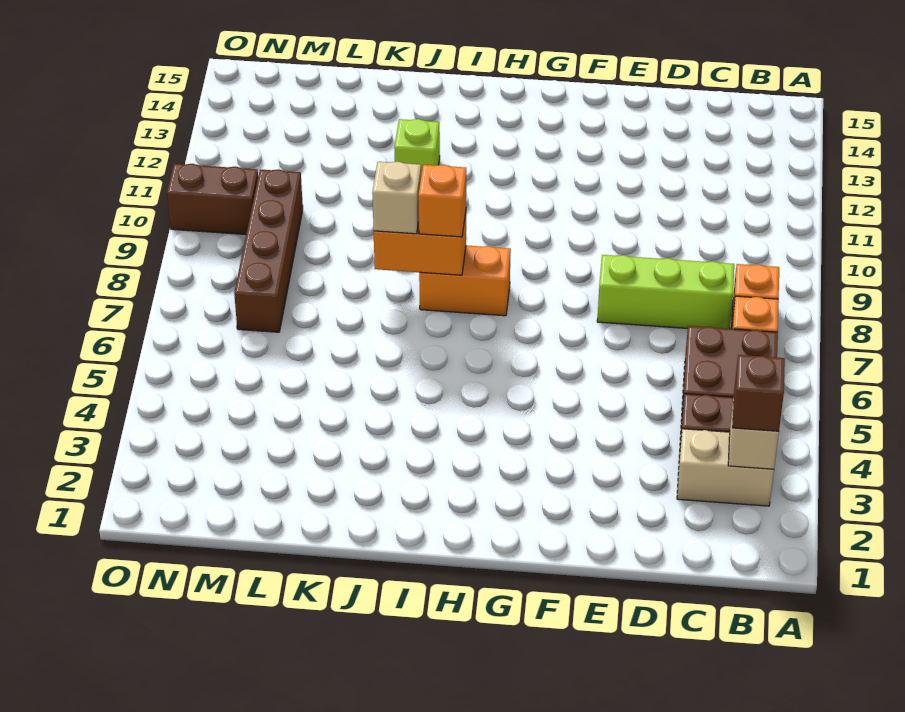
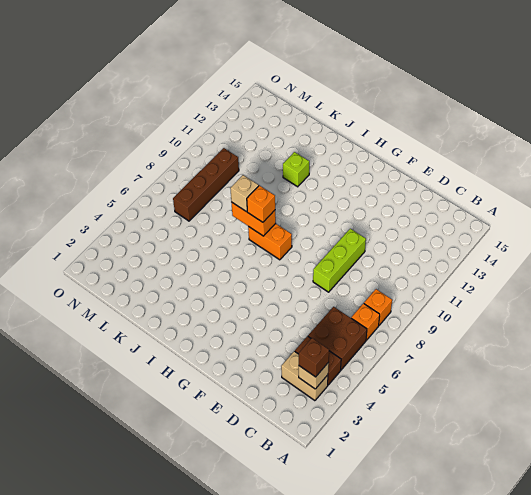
lime 1x3 brick [597,255,734,329] -> lime 1x3 brick turned to [313,229,366,292]
brown 1x2 brick [167,164,258,234] -> none

